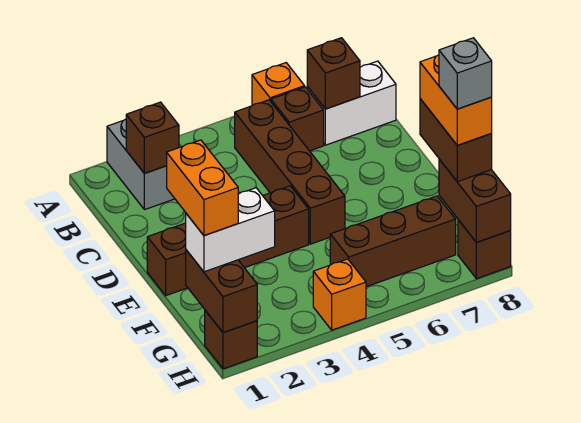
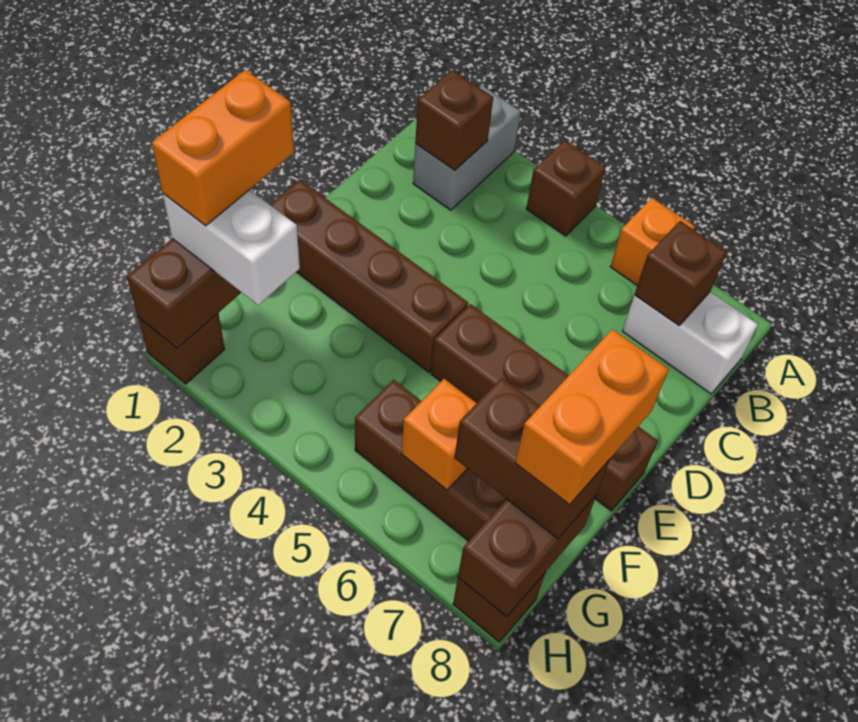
brown 1x4 brick [235,100,345,244] -> brown 1x4 brick turned to [431,304,658,511]
brown 1x1 brick [271,87,324,151] -> brown 1x1 brick moved to [526,140,606,236]
brown 1x2 brick [420,99,492,182] -> brown 1x2 brick turned to [455,378,610,539]
grey 1x1 brick [439,38,492,109] -> none
orange 1x1 brick [313,259,366,330] -> orange 1x1 brick moved to [402,379,477,490]

